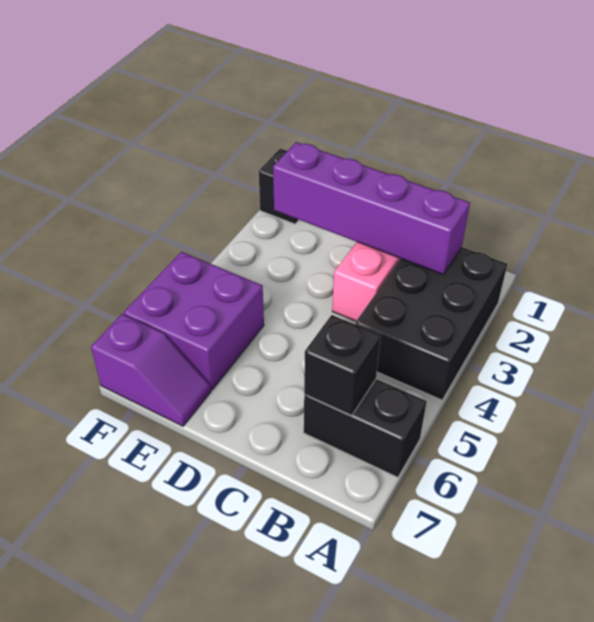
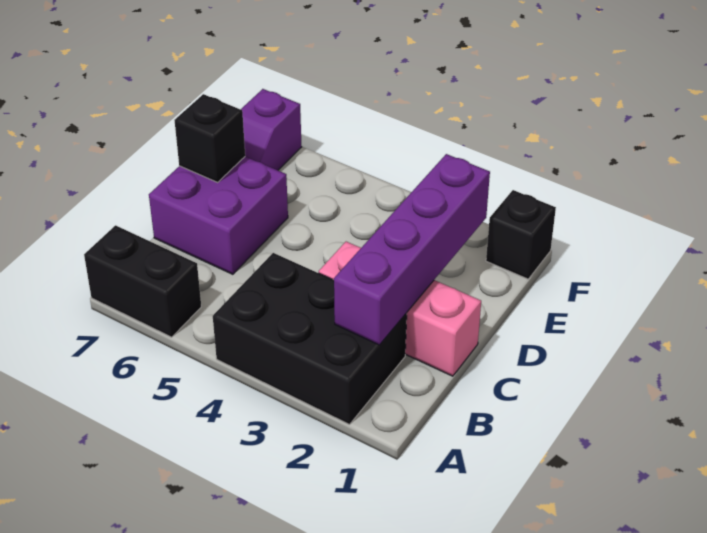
black 1x2 brick [304,379,427,477] -> black 1x2 brick turned to [84,225,201,337]
black 1x1 brick [304,315,381,416] -> black 1x1 brick moved to [174,94,245,182]
purple 2x2 brick [124,252,264,390] -> purple 2x2 brick moved to [149,157,288,274]

